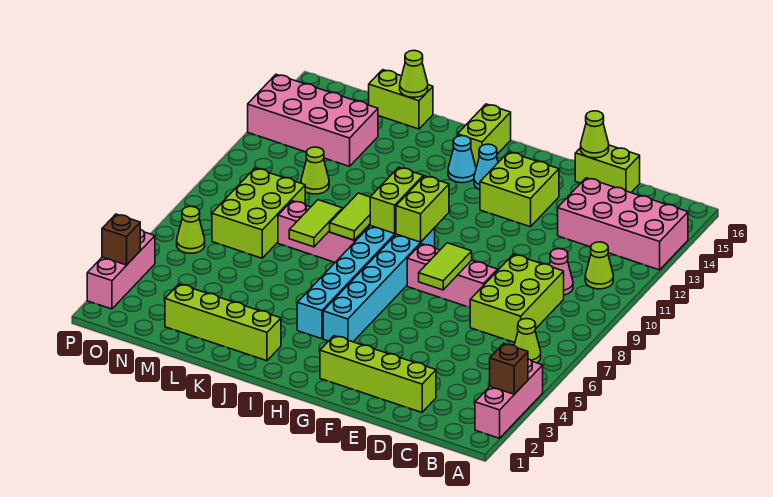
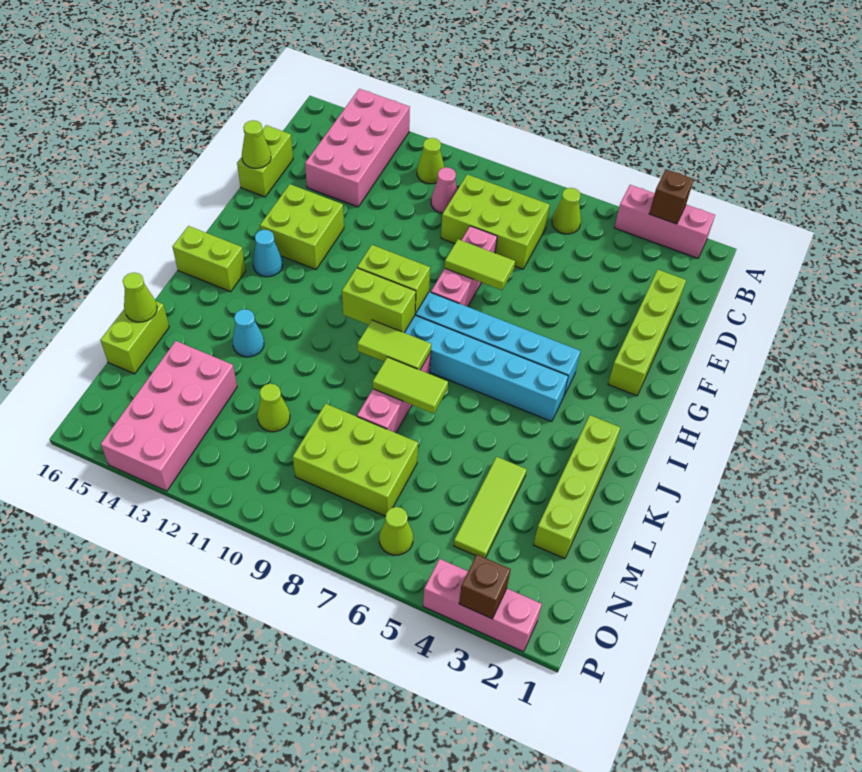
cyan 1x1 cone [448,136,476,183] -> cyan 1x1 cone moved to [233,309,264,357]
none -> lime 1x3 tile [454,457,527,558]

